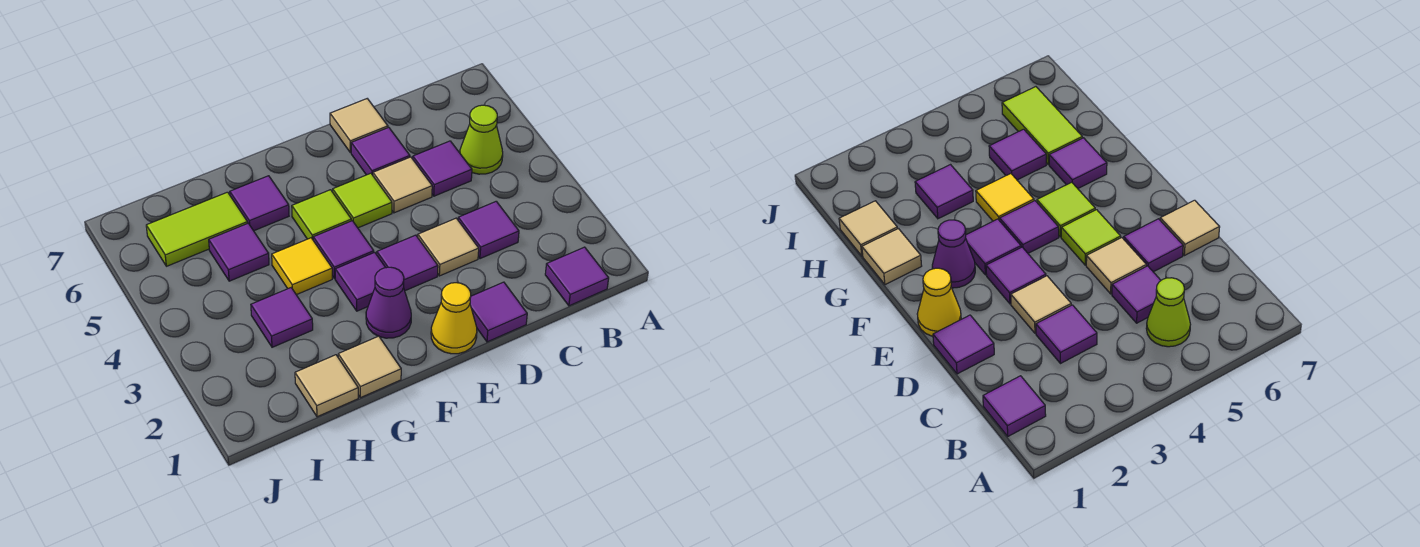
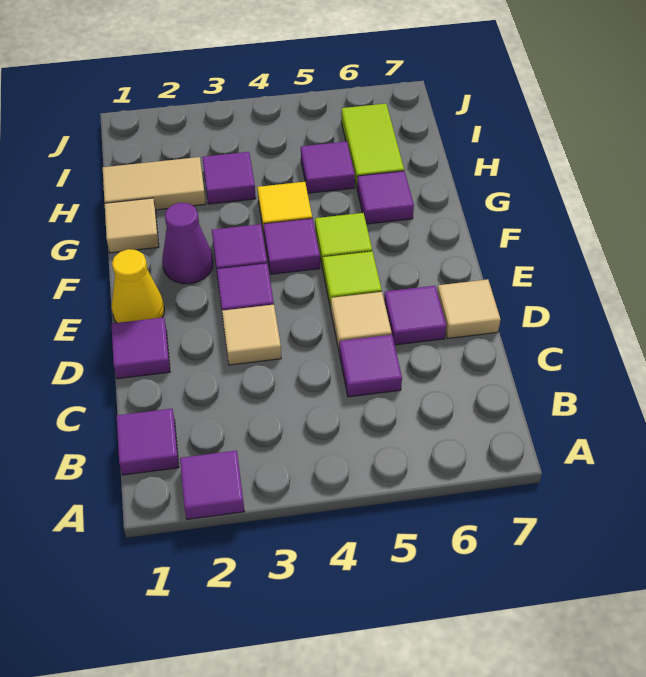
lime 1x1 cone [460,105,503,174] -> none
purple 1x1 tile [458,201,519,259] -> purple 1x1 tile moved to [180,451,244,519]
tan 1x1 tile [295,355,358,417] -> tan 1x2 tile [103,157,206,210]

